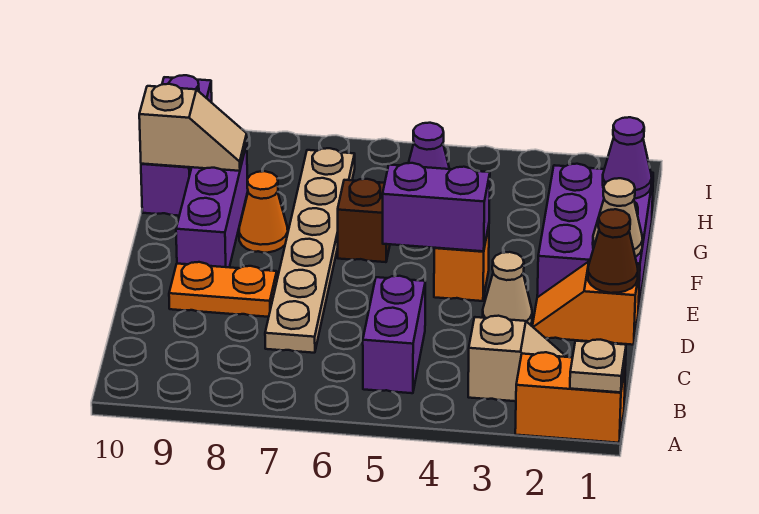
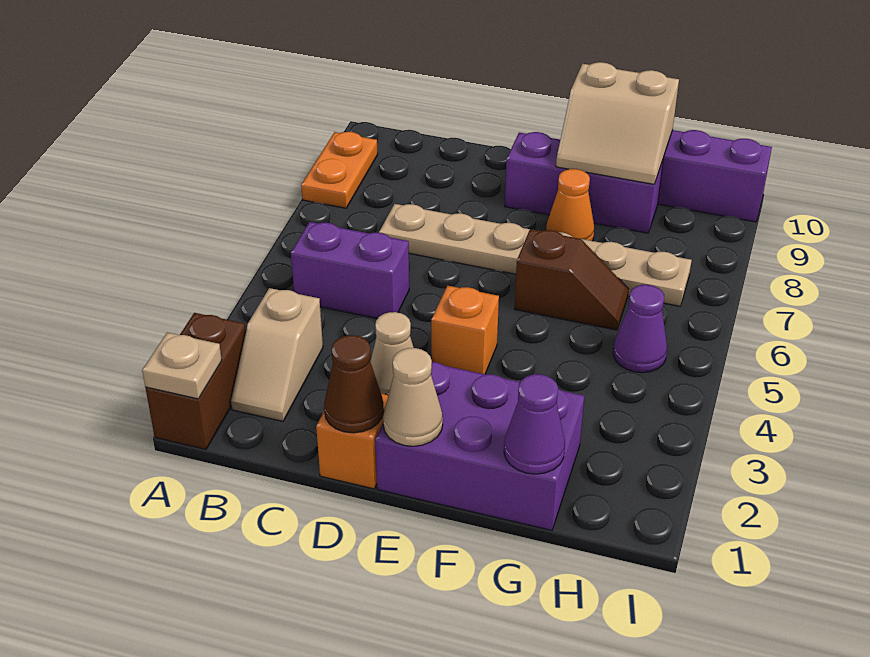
orange 1x2 brick [515,352,626,443] -> brown 1x2 brick [146,313,246,449]
orange 1x2 plate [169,262,277,317] -> orange 1x2 plate moved to [301,132,378,208]
purple 1x2 brick [383,163,490,251] -> none
tan 1x2 slope [139,84,247,171] -> tan 2x2 slope [556,62,679,184]

